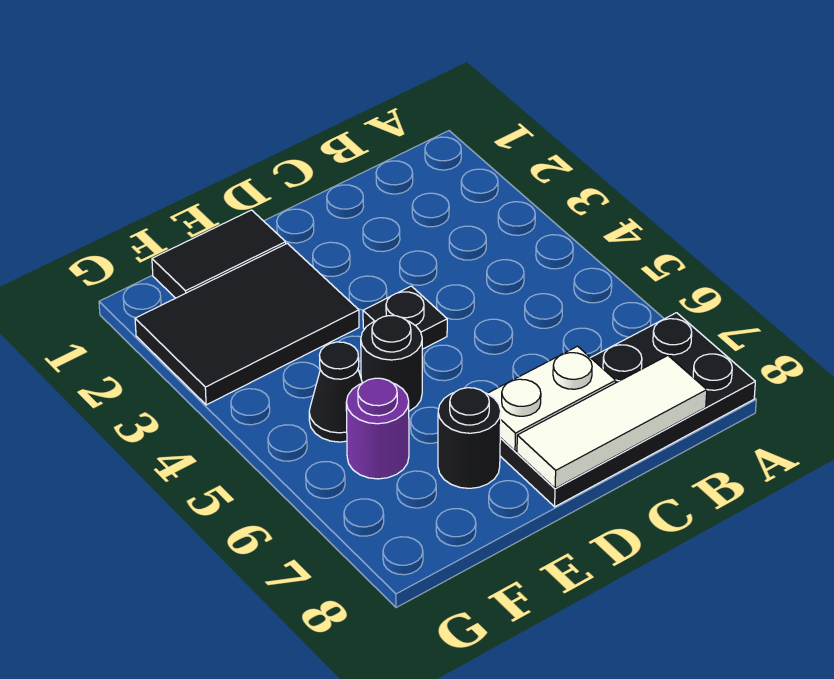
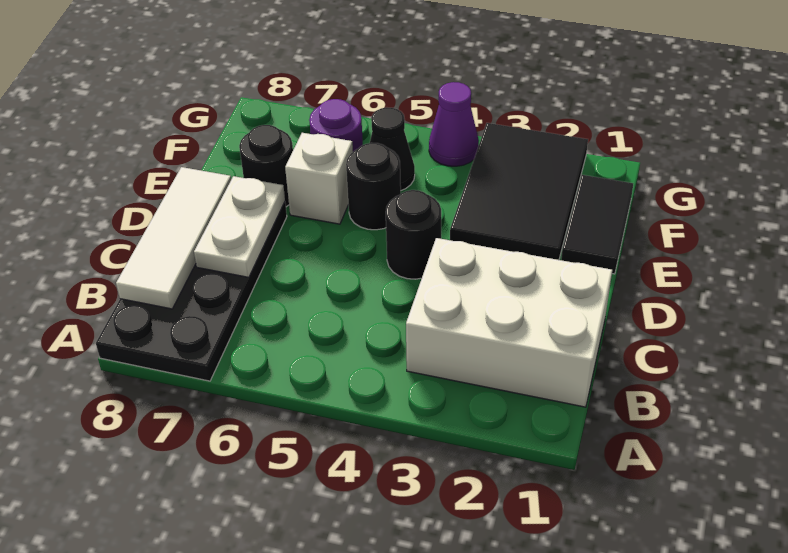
none -> white 2x3 brick [406,238,612,407]
black 1x1 plate [363,286,447,349] -> black 1x1 round brick [386,190,441,279]
none -> white 1x1 brick [285,133,353,224]
none -> purple 1x1 cone [429,82,479,166]

